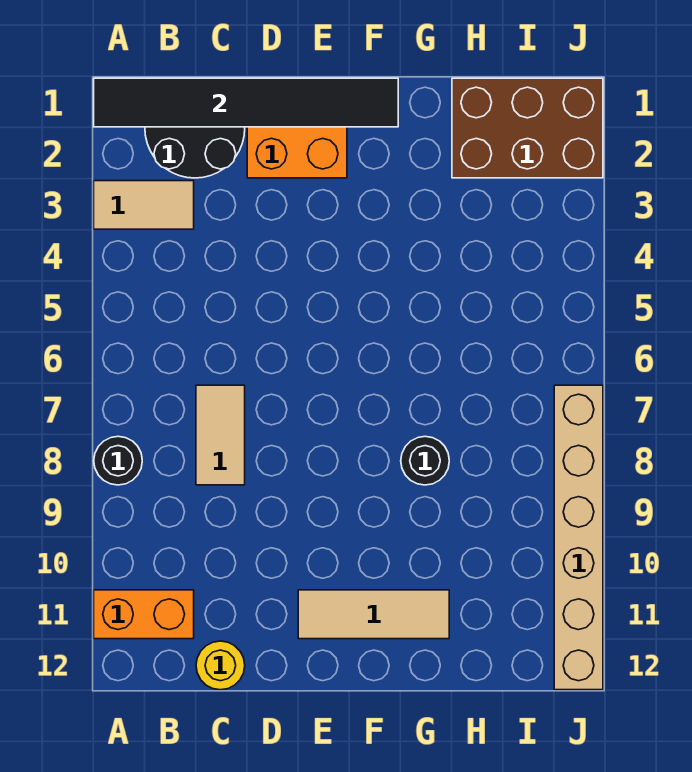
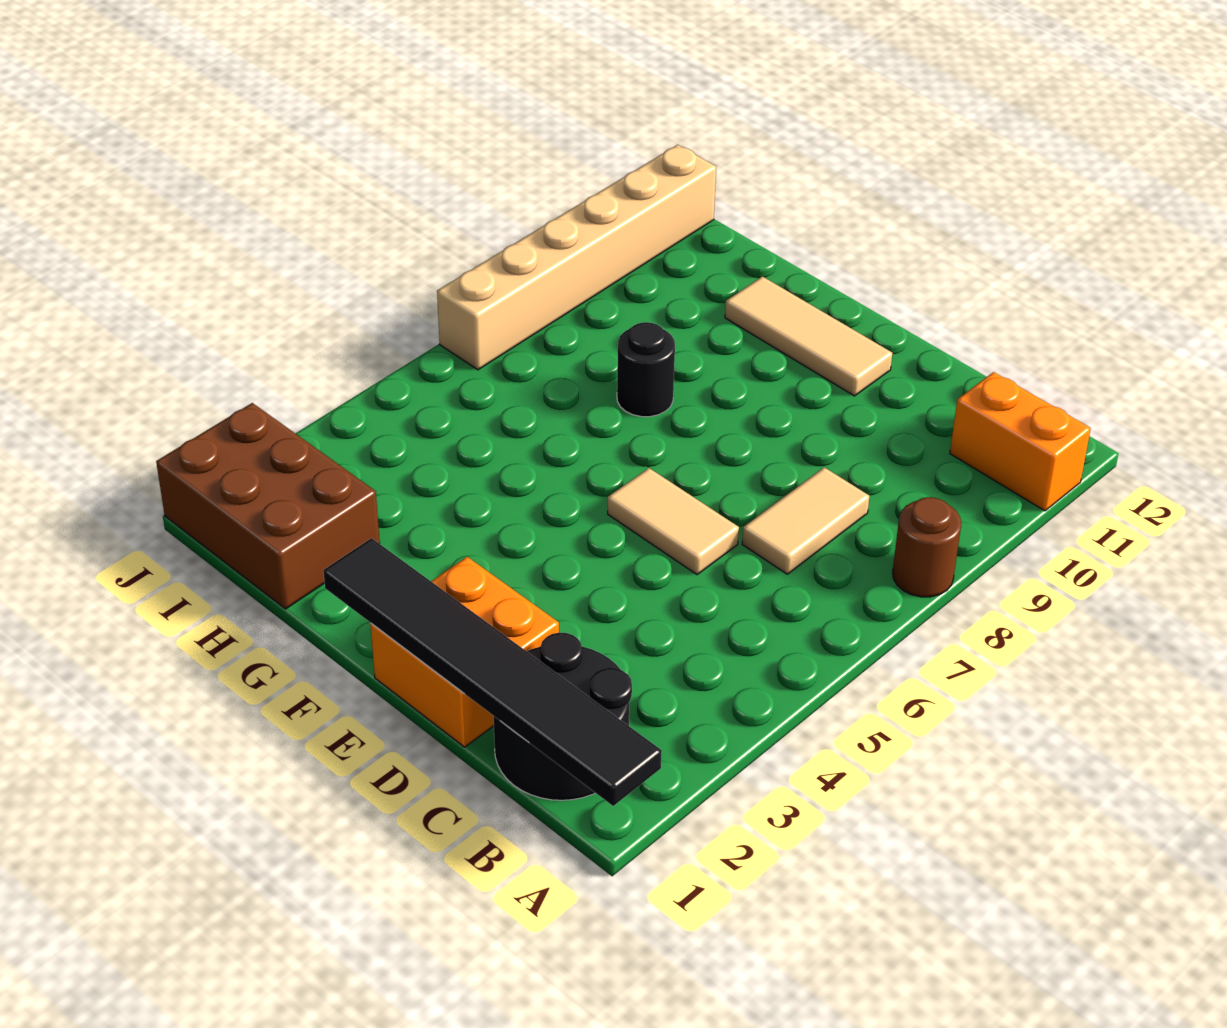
tan 1x2 tile [94,181,194,229] -> tan 1x2 tile moved to [608,468,739,575]
black 1x1 round brick [94,436,142,485] -> brown 1x1 round brick [893,497,961,597]
yellow 1x1 round brick [196,641,245,690] -> none

